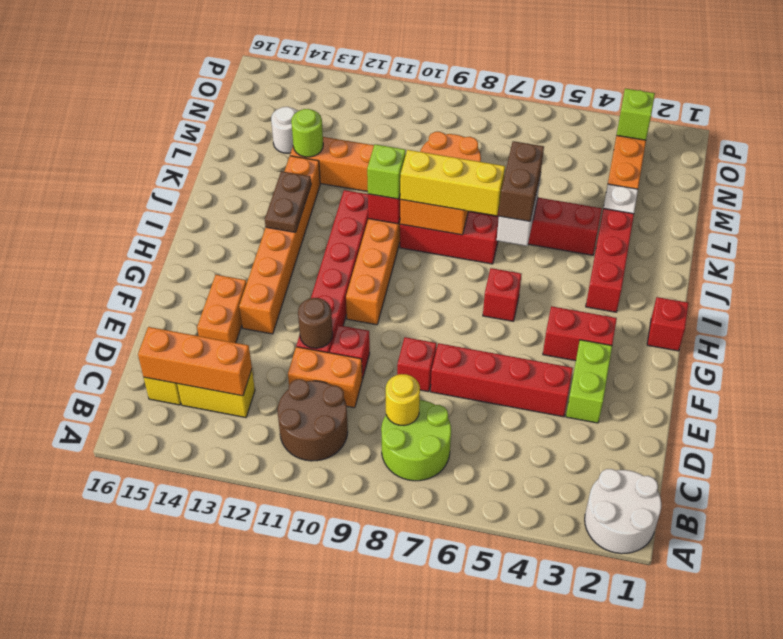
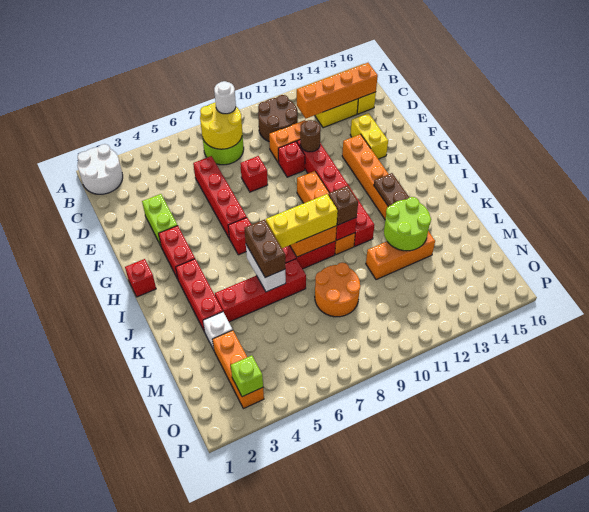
yellow 1x1 round brick [386,374,420,425] -> yellow 2x2 round brick [200,102,242,149]
orange 1x3 brick [138,327,252,396] -> orange 1x4 brick [297,63,378,118]
red 1x4 brick [431,343,573,417] -> red 1x4 brick turned to [193,156,247,238]
orange 1x2 brick [197,275,247,343] -> yellow 1x2 brick [350,113,388,159]
red 1x2 brick [543,306,617,361] -> red 1x2 brick turned to [158,226,195,279]
lime 1x1 brick [367,144,406,199] -> brown 1x1 brick [328,186,358,225]
lime 1x1 round brick [291,109,323,157] -> lime 2x2 round brick [384,197,431,251]
white 1x1 round brick [271,107,298,153] -> white 1x1 round brick moved to [214,81,236,114]

